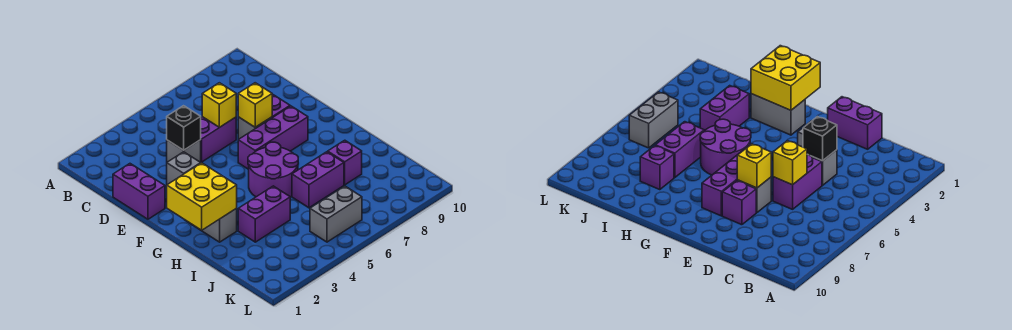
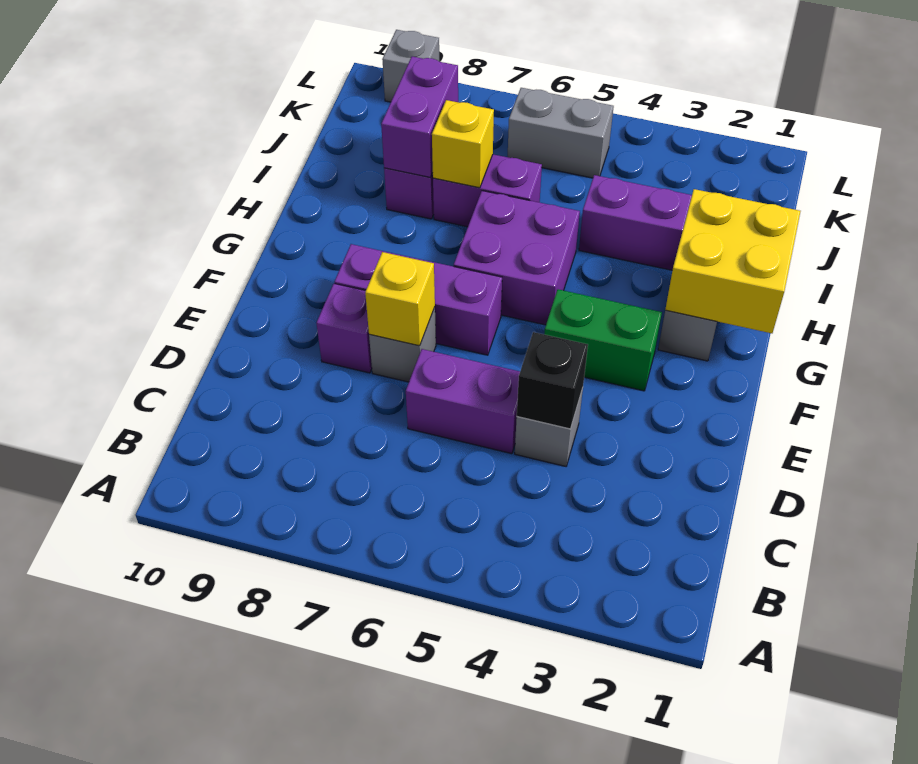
purple 1x2 brick [113,164,165,219] -> purple 1x2 brick moved to [381,56,458,177]
yellow 1x1 brick [202,83,236,127] -> yellow 1x1 brick moved to [432,100,494,188]
grey 1x1 brick [167,152,201,185] -> grey 1x1 brick moved to [382,30,439,102]
none -> green 1x2 brick [544,289,662,391]
purple 2x2 round brick [248,142,298,197] -> purple 2x2 brick [454,191,580,325]

